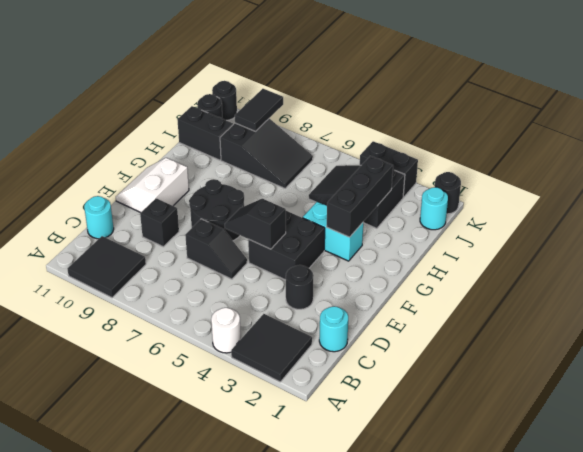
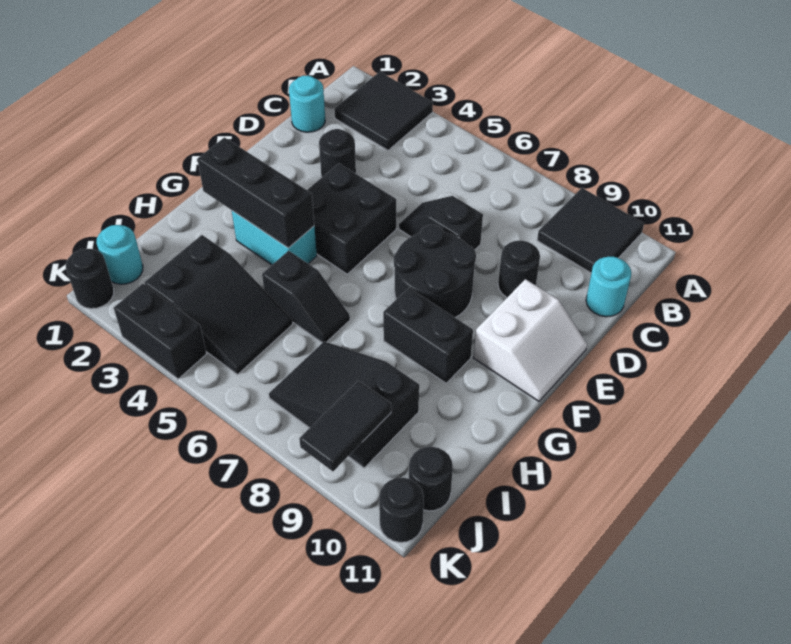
white 1x1 round brick [211,308,241,353] -> none
black 1x1 brick [140,198,179,247] -> black 1x1 round brick [498,240,540,297]
black 1x2 slope [225,199,286,249] -> black 1x2 slope moved to [262,251,350,343]
black 1x3 brick [327,156,393,237] -> black 1x3 brick turned to [197,137,314,248]
black 1x2 brick [177,106,233,160] -> black 1x2 brick moved to [383,288,473,383]

